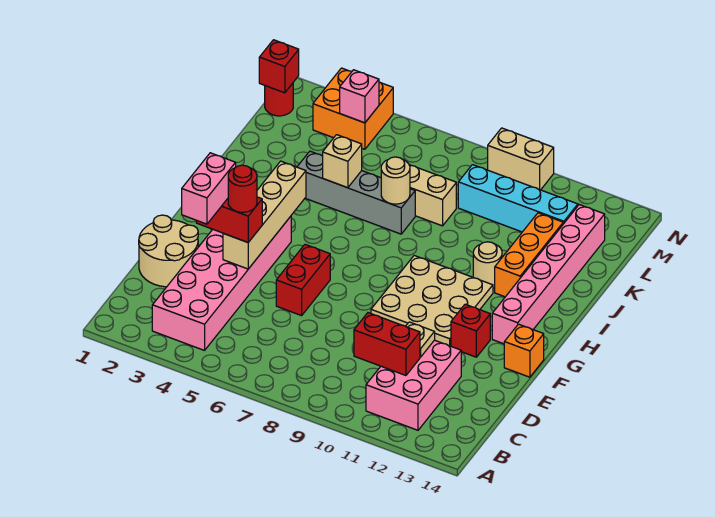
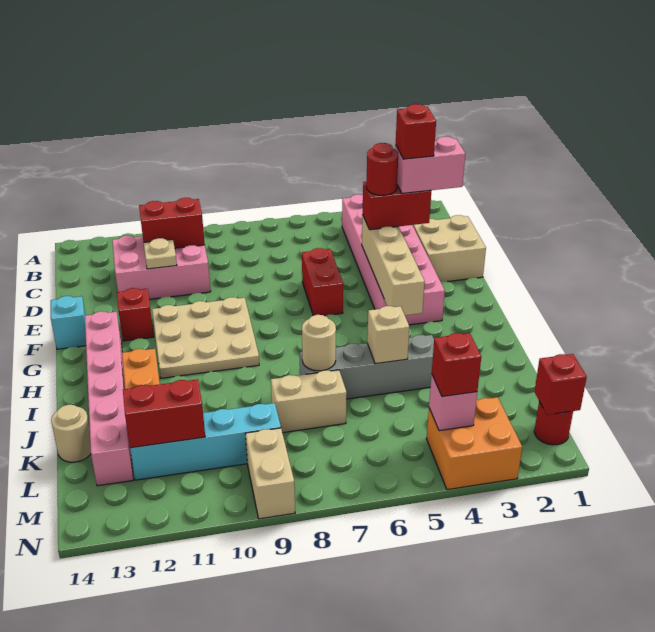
pink 2x3 brick [366,340,461,430] -> pink 2x3 brick turned to [112,235,211,299]
tan 2x2 round brick [139,215,198,287] -> tan 2x2 brick [413,215,486,282]
pink 1x2 brick [182,153,236,224] -> pink 1x2 brick turned to [395,137,465,193]
none -> red 1x1 brick [396,104,436,159]
orange 1x1 brick [504,324,544,377] -> cyan 1x1 brick [51,296,86,349]
tan 1x1 round brick [473,242,502,288] -> tan 1x1 round brick moved to [51,405,91,462]
none -> red 1x2 brick [123,379,205,448]
none -> red 1x1 brick [432,333,481,397]
tan 1x2 brick [488,128,554,190] -> tan 1x2 brick turned to [245,428,295,519]

